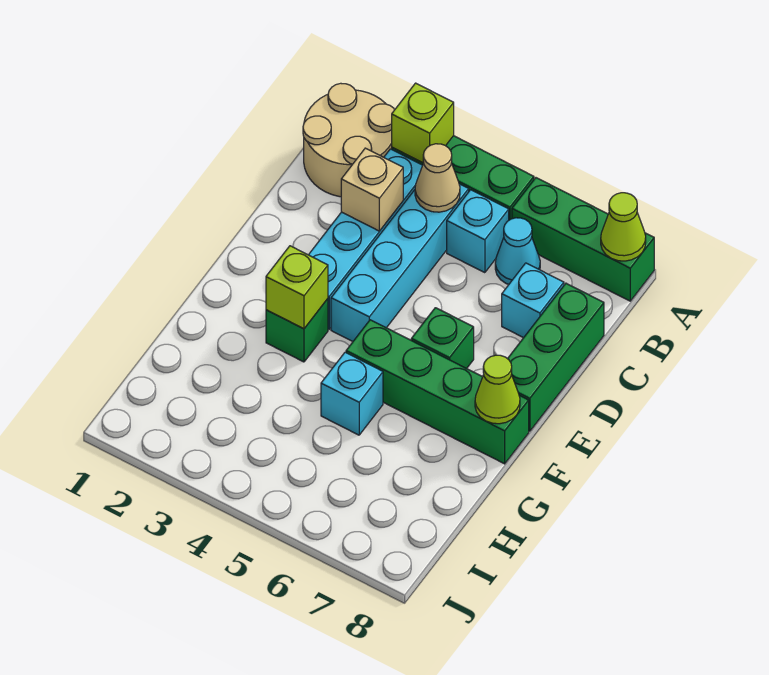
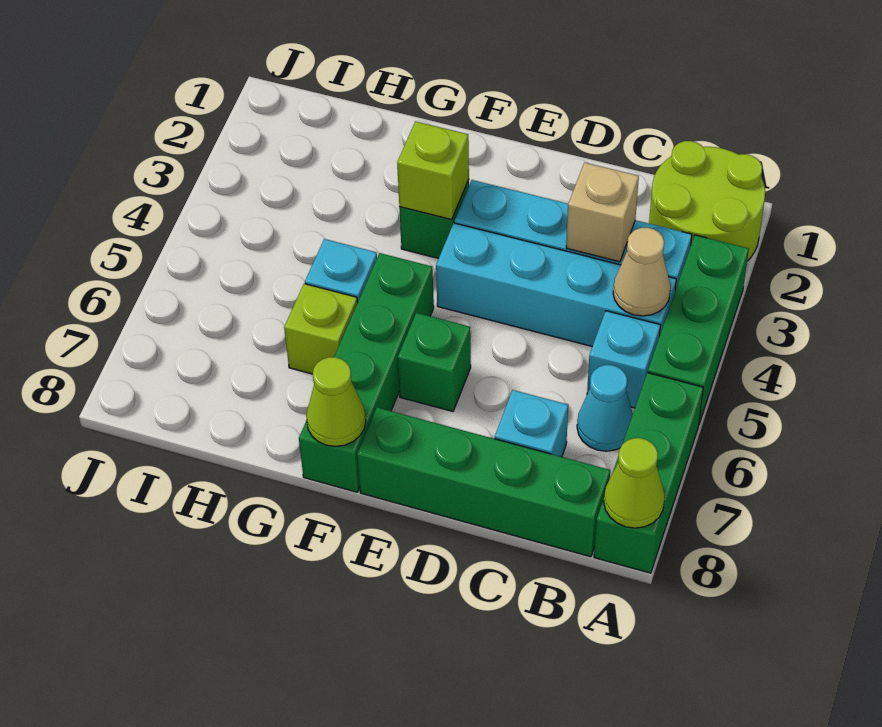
tan 2x2 round brick [303,83,395,197] -> lime 2x2 round brick [649,141,765,261]
lime 1x1 brick [392,83,454,163] -> lime 1x1 brick moved to [284,284,357,374]
green 1x3 brick [508,283,604,431] -> green 1x4 brick [357,407,610,557]

